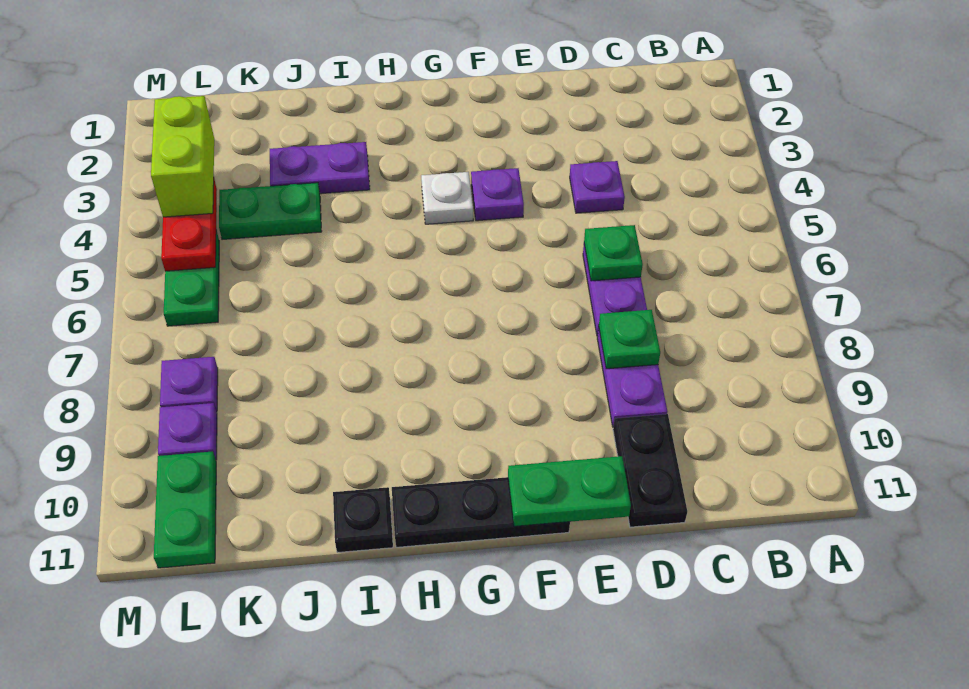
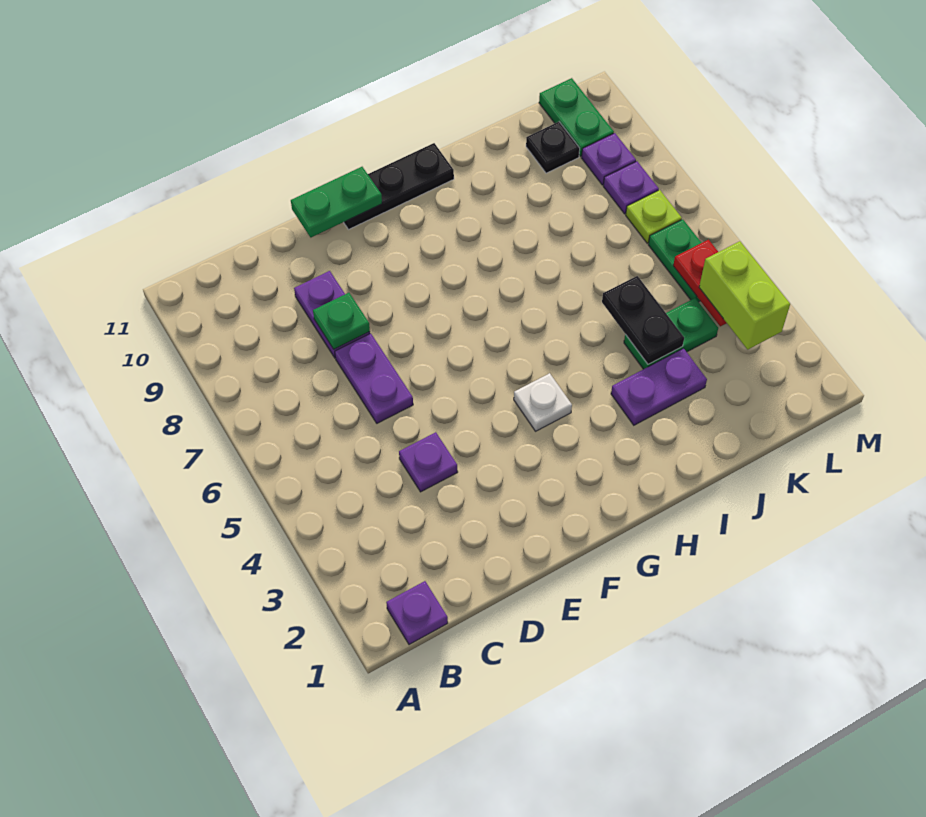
green 1x1 plate [584,225,643,281] -> none
black 1x2 plate [613,414,687,527] -> black 1x2 plate moved to [602,276,684,364]
purple 1x1 plate [471,168,524,221] -> purple 1x1 plate moved to [386,581,448,645]
black 1x1 plate [333,487,393,553] -> black 1x1 plate moved to [526,122,580,173]
none -> lime 1x1 plate [626,190,682,243]

